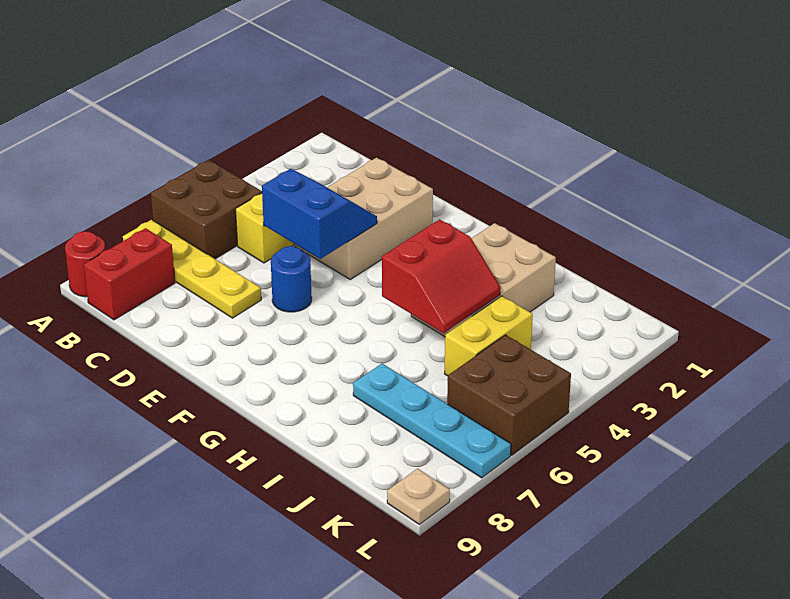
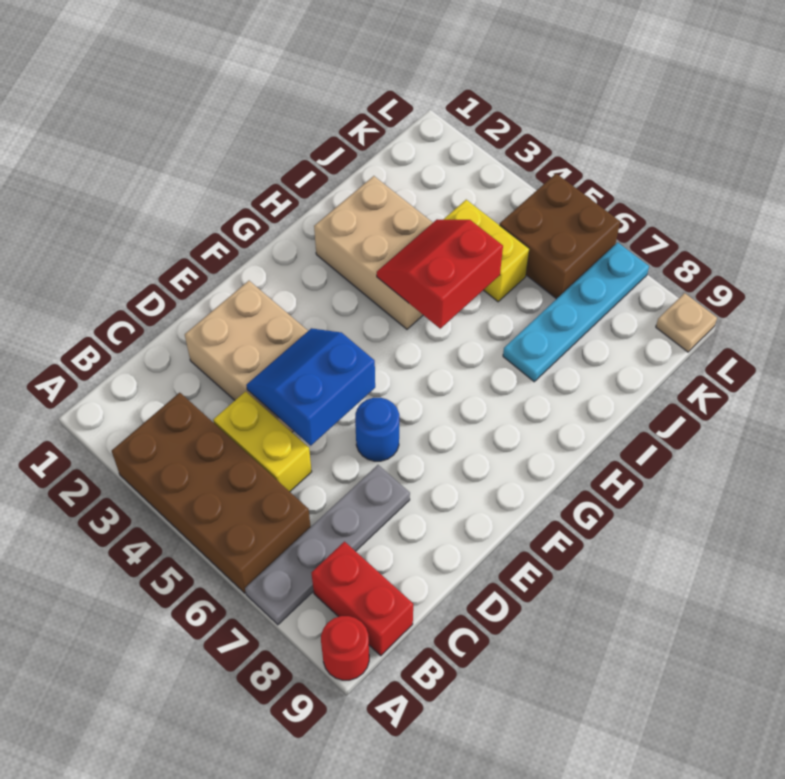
brown 2x2 brick [151,160,262,259] -> brown 2x4 brick [112,393,311,593]
yellow 1x4 plate [123,220,261,318] -> grey 1x4 plate [245,465,410,625]
red 2x2 slope [382,220,501,333] -> red 2x2 slope turned to [377,219,503,329]

